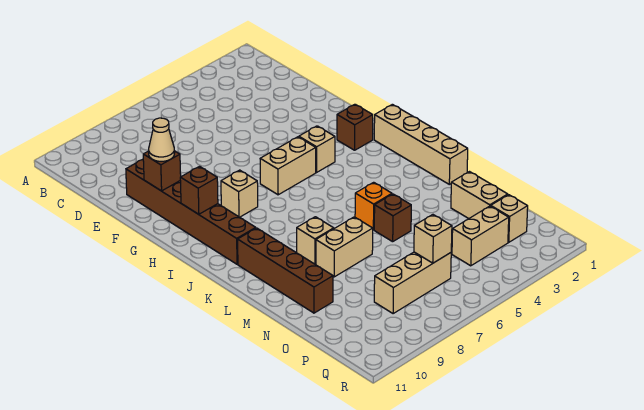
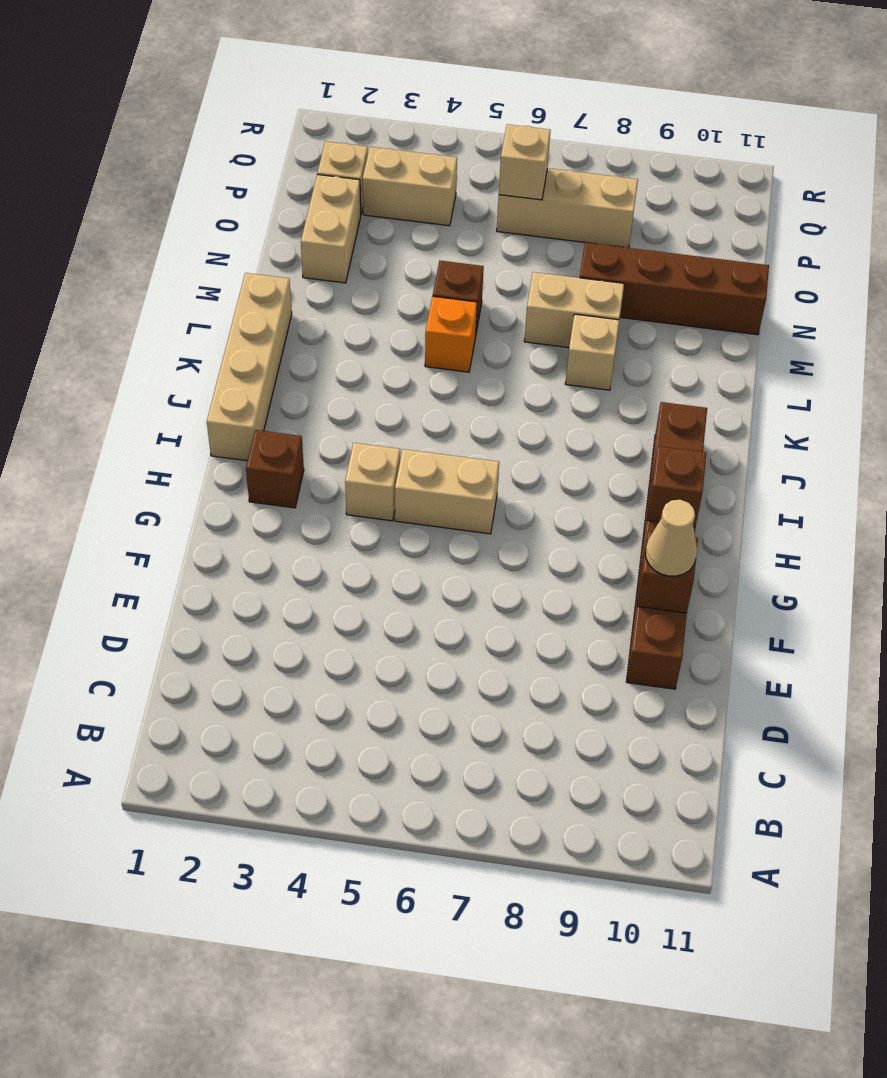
tan 1x1 brick [221,170,258,217] -> none
brown 1x4 brick [238,228,333,313] -> brown 1x4 brick turned to [580,243,769,335]

